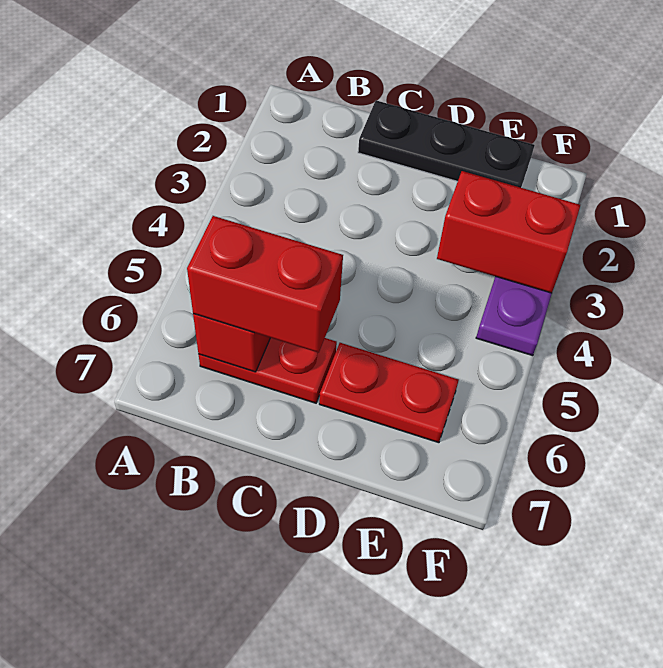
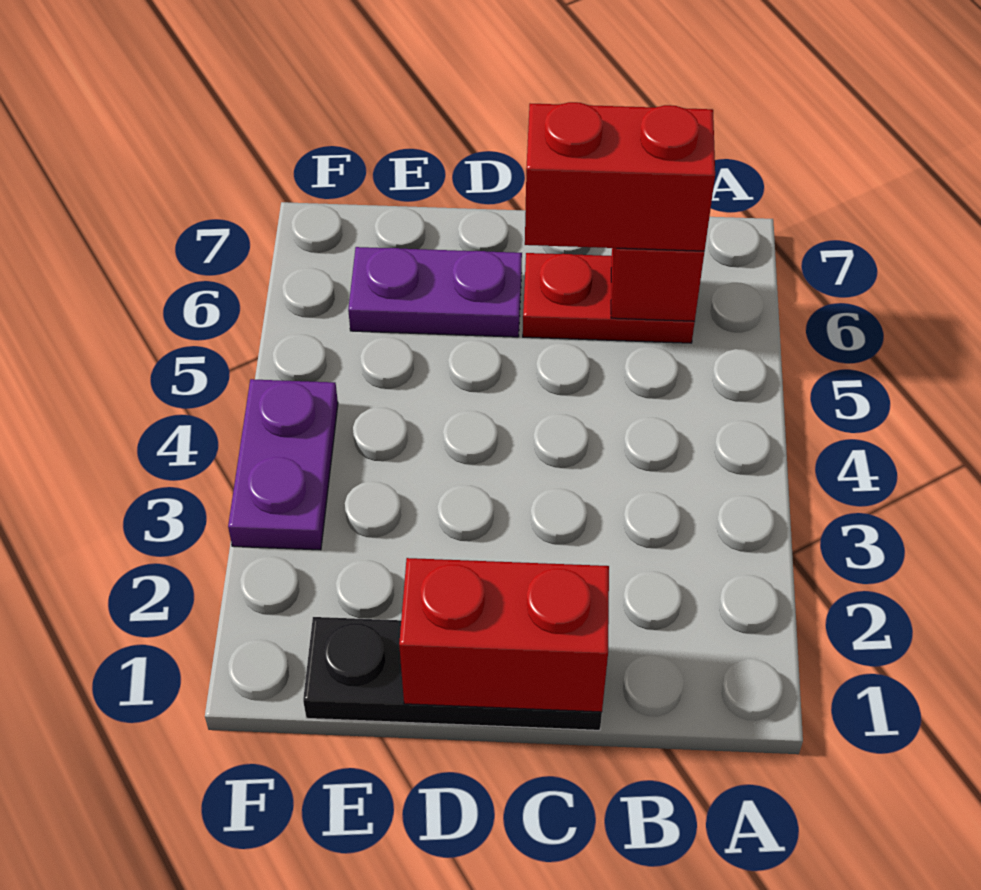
red 1x2 plate [319,343,459,443] -> purple 1x2 plate [348,247,522,337]
red 1x2 brick [437,171,580,293] -> red 1x2 brick moved to [399,558,609,712]

